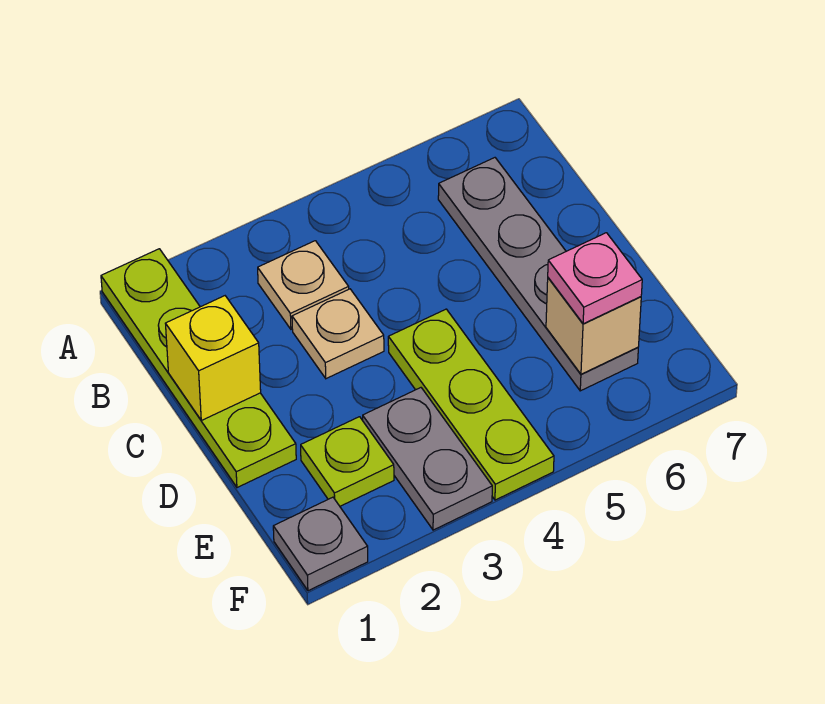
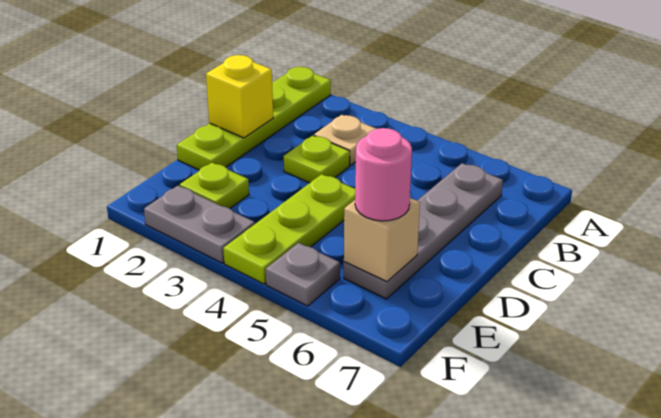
tan 1x1 plate [292,289,384,379] -> lime 1x1 plate [284,135,350,183]
grey 1x2 plate [363,388,492,530] -> grey 1x2 plate turned to [144,186,255,263]
pink 1x1 plate [548,233,642,324] -> pink 1x1 round brick [355,128,412,221]
grey 1x1 plate [273,497,368,591] -> grey 1x1 plate moved to [266,243,340,306]

